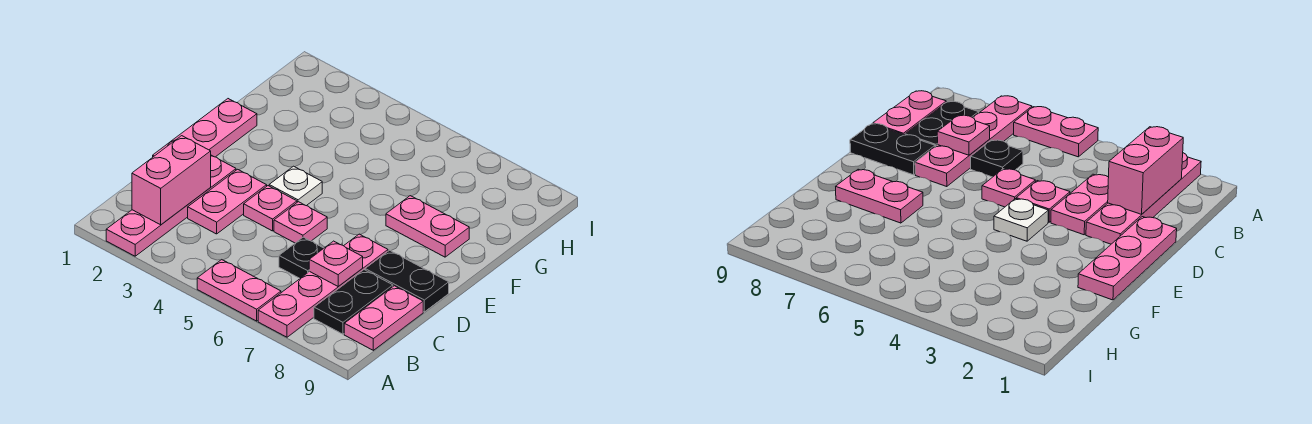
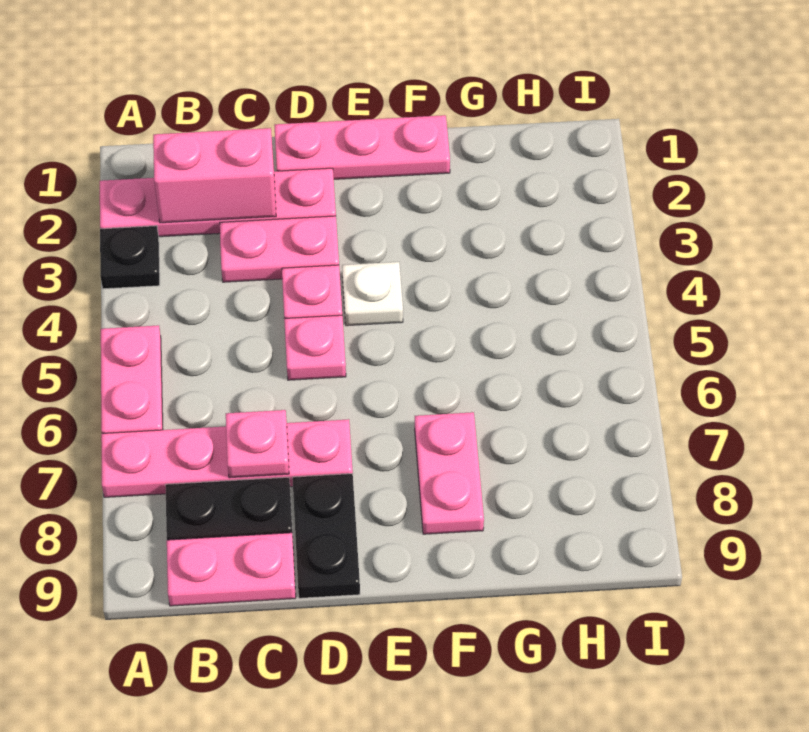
black 1x1 plate [279,237,324,278] -> black 1x1 plate moved to [100,226,160,289]

